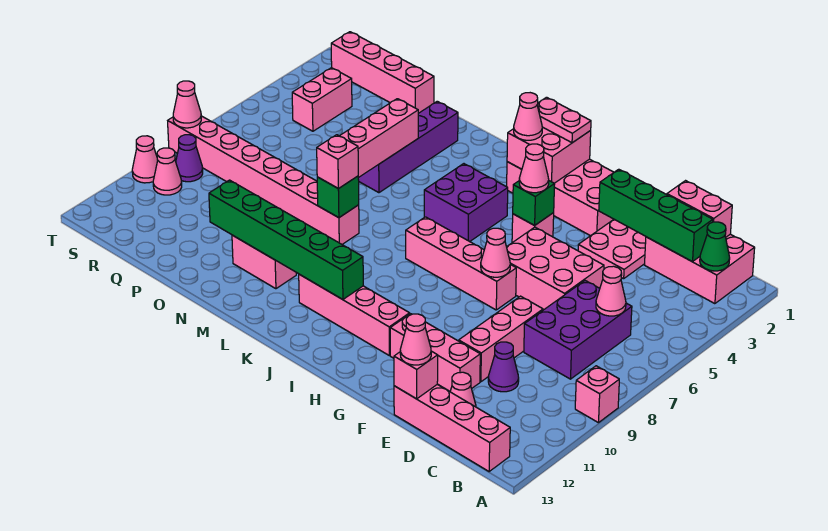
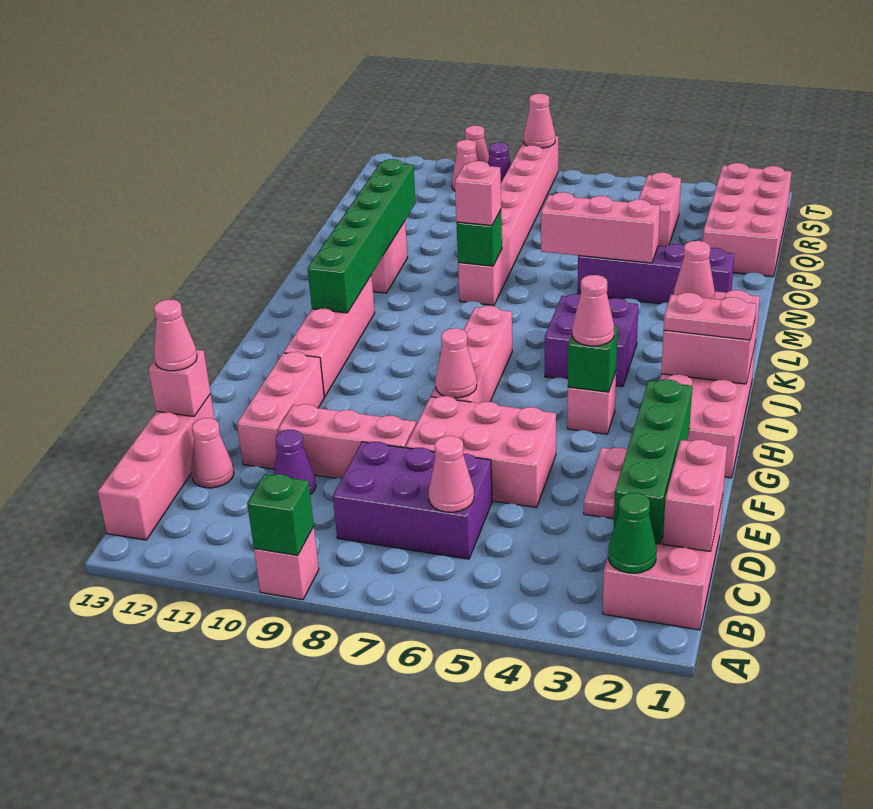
none -> green 1x1 brick [247,474,314,555]
pink 2x3 brick [507,227,604,310] -> pink 2x3 brick turned to [406,396,556,507]
pink 1x2 plate [537,97,591,143] -> pink 1x2 plate turned to [664,293,756,340]
pink 1x4 brick [331,32,434,113] -> pink 2x4 brick [703,163,791,277]
pink 1x2 brick [292,68,352,131] -> pink 1x2 brick turned to [639,172,681,247]

